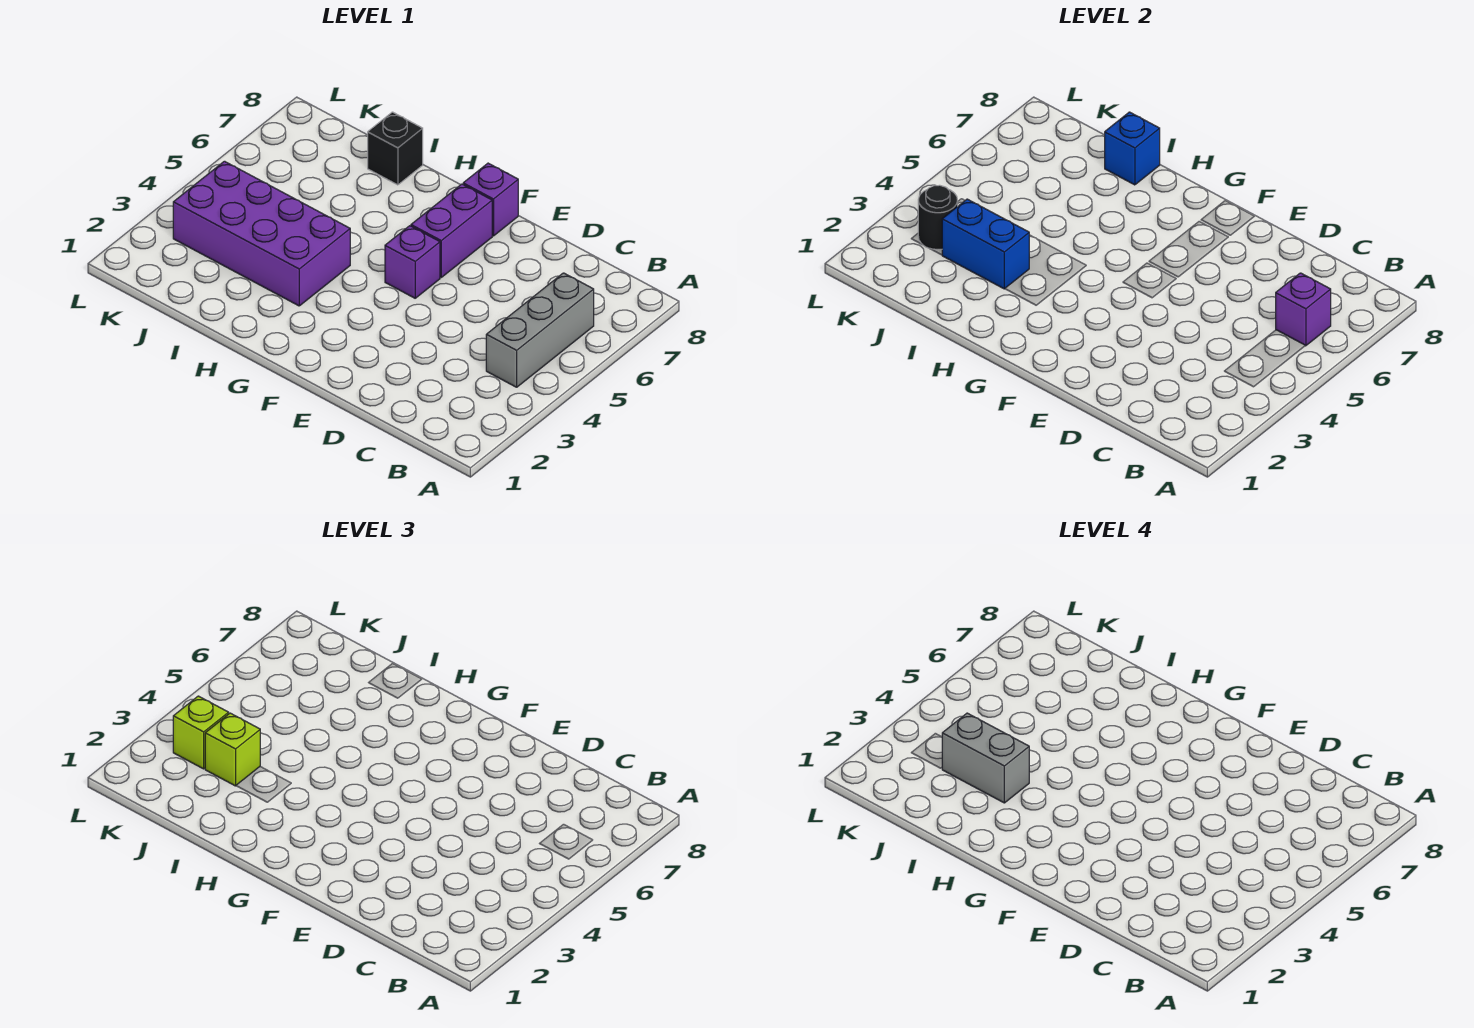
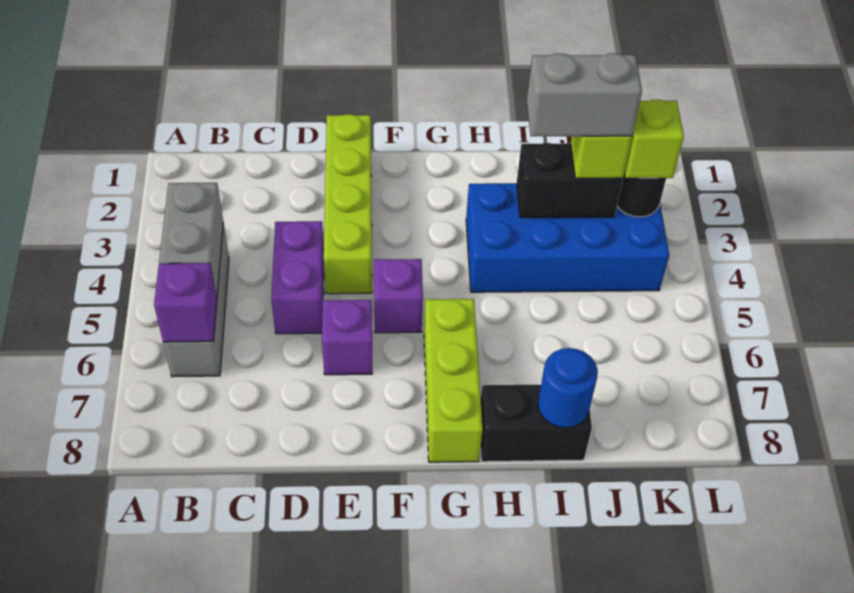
none -> grey 1x2 brick [159,182,223,299]
none -> lime 1x4 brick [324,114,372,294]
purple 1x2 brick [411,184,492,277] -> purple 1x2 brick moved to [271,221,324,334]
purple 1x1 brick [463,163,518,236] -> purple 1x1 brick moved to [322,300,372,375]
none -> lime 1x3 brick [424,299,483,462]
purple 2x4 brick [173,161,350,306] -> blue 2x4 brick [466,183,669,292]
blue 1x2 brick [942,199,1029,289] -> black 1x2 brick [517,143,623,218]
black 1x1 brick [368,112,423,185] -> black 1x2 brick [480,385,592,462]
blue 1x1 brick [1105,112,1160,185] -> blue 1x1 round brick [538,348,598,428]

